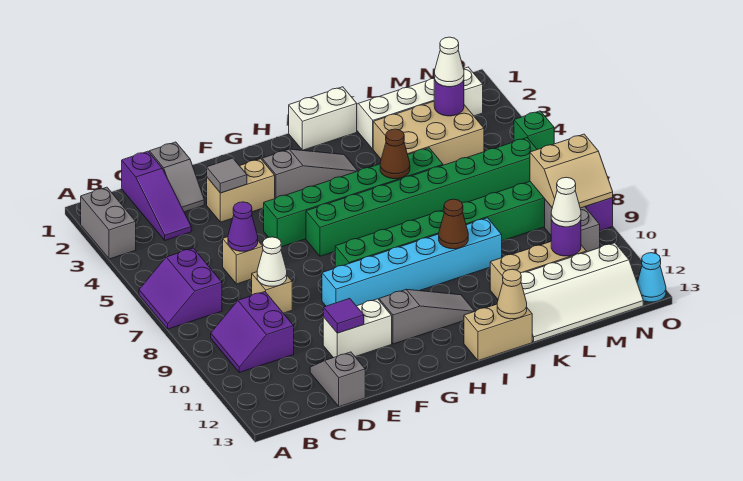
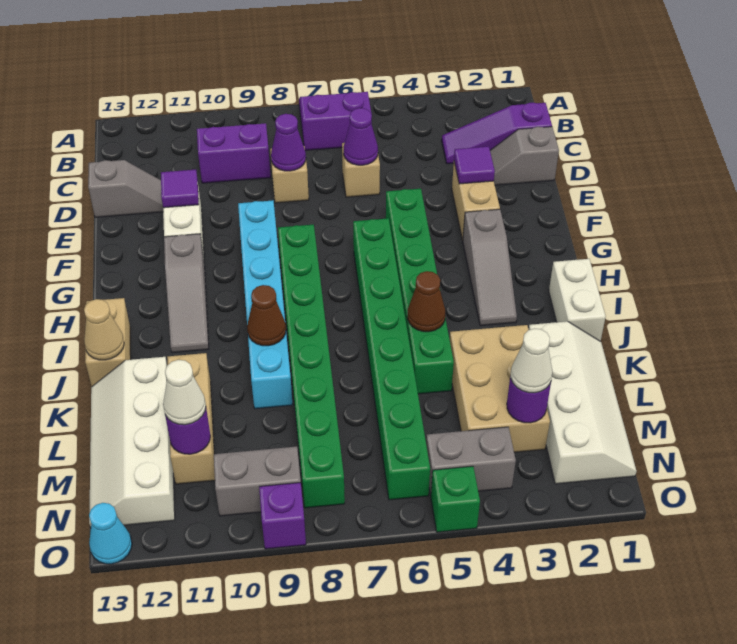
grey 1x2 brick [81,187,136,259] -> grey 1x2 brick moved to [426,427,516,495]
white 1x1 cone [257,237,287,286] -> purple 1x1 cone [271,114,306,171]
grey 1x1 tile [207,158,247,193] -> purple 1x1 tile [454,146,495,184]
tan 2x2 slope [530,134,613,208] -> none

